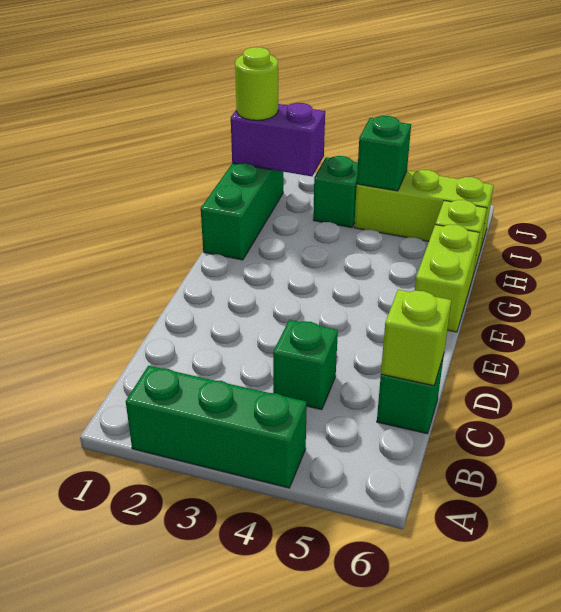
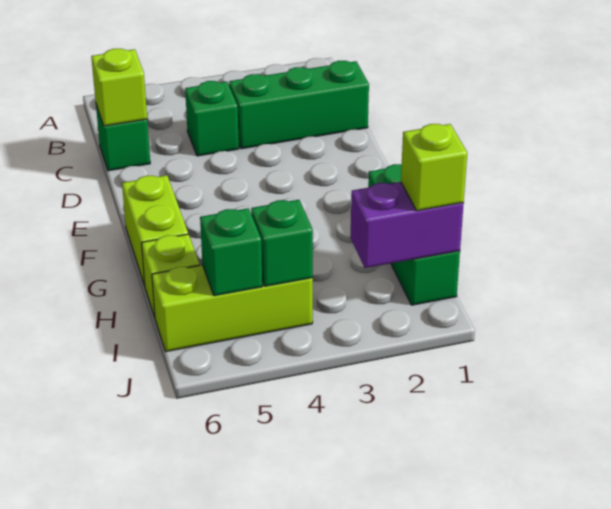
green 1x3 brick [126,366,307,488] -> green 1x3 brick moved to [229,61,369,149]
lime 1x1 round brick [235,47,278,120] -> lime 1x1 brick [401,124,467,211]
green 1x1 brick [313,156,358,228] -> green 1x1 brick moved to [200,208,262,296]

